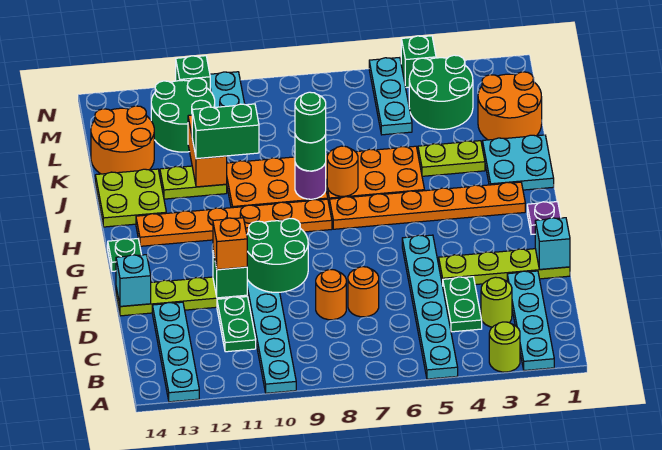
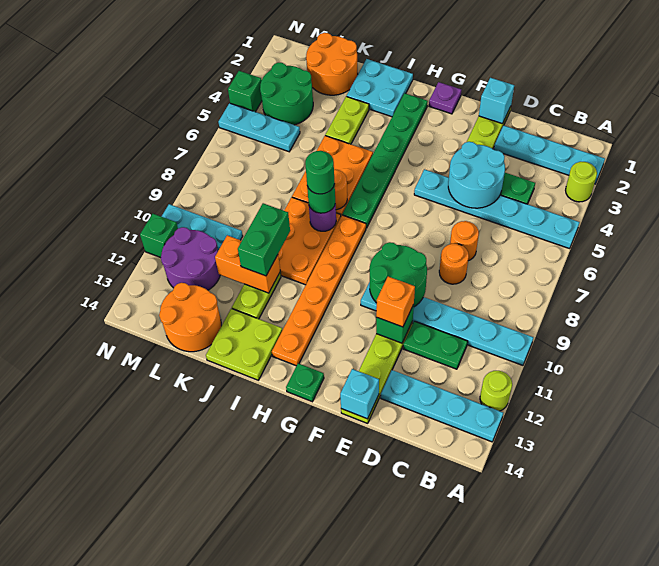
lime 1x1 round brick [481,277,512,327] -> lime 1x1 round brick moved to [480,371,512,411]
none -> cyan 2x2 round brick [448,142,505,208]
orange 1x6 plate [329,182,525,229] -> green 1x6 plate [342,93,428,228]
green 2x2 round brick [151,78,215,152] -> purple 2x2 round brick [161,227,220,290]

